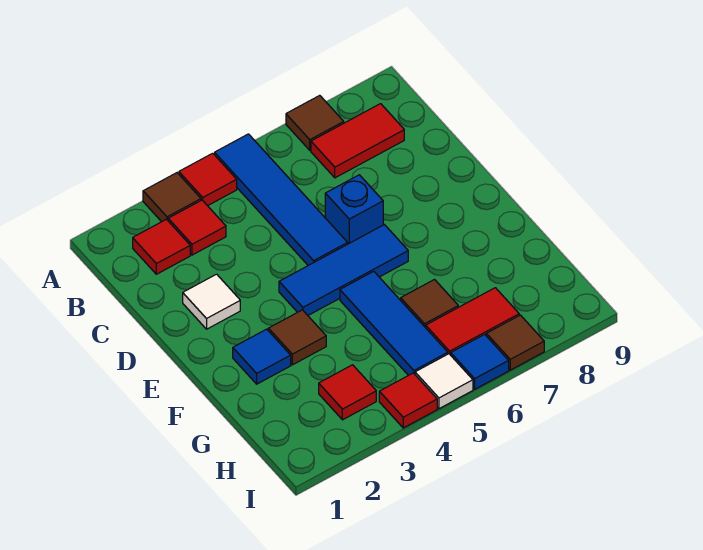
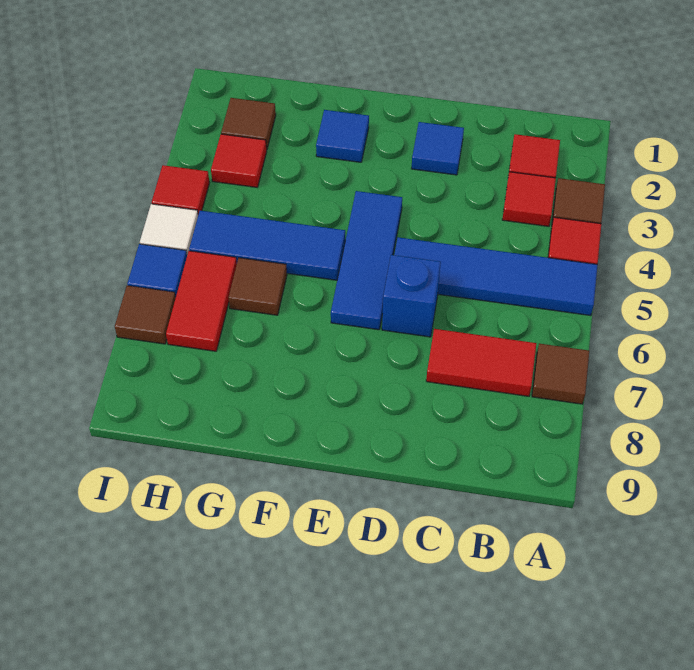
red 1x2 tile [311,104,404,178] -> red 1x2 tile turned to [426,329,536,396]
white 1x1 tile [183,274,240,329] -> blue 1x1 tile [412,122,464,175]
brown 1x1 tile [268,310,326,365] -> brown 1x1 tile moved to [221,98,276,150]

